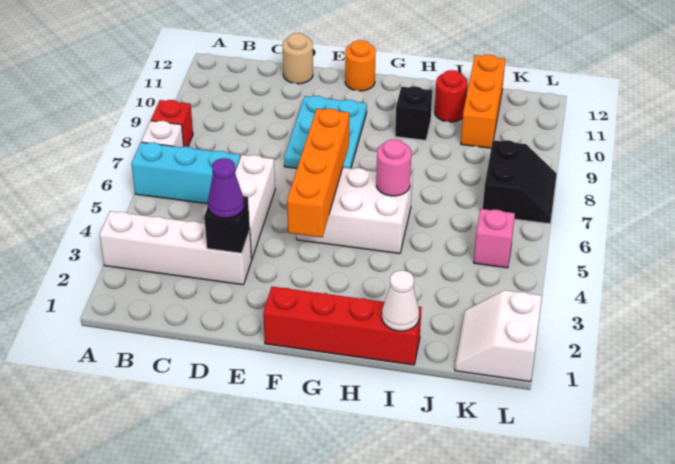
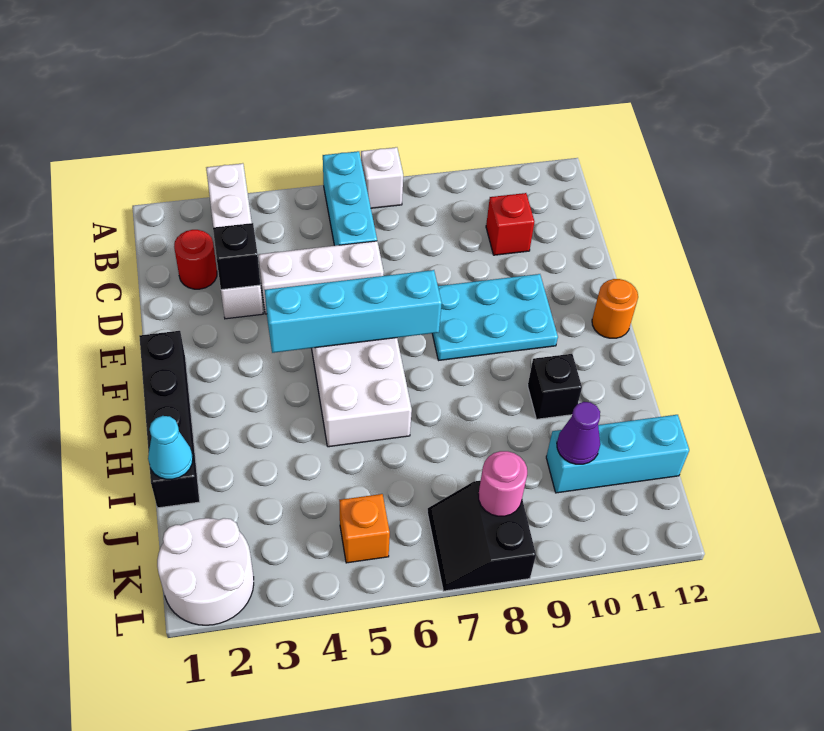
red 1x1 brick [151,100,193,147] -> red 1x1 brick moved to [486,193,534,255]
purple 1x1 cone [208,158,244,218] -> purple 1x1 cone moved to [557,402,600,464]
tan 1x1 round brick [283,33,313,84] -> none
red 1x4 brick [263,287,422,365] -> black 1x4 brick [139,331,200,508]
orange 1x4 brick [287,109,349,237] -> cyan 1x4 brick [265,270,442,353]
pink 1x1 round brick [376,140,411,196] -> pink 1x1 round brick moved to [479,451,527,516]
white 1x1 cone [382,270,419,331] -> cyan 1x1 cone [148,416,193,479]
red 1x1 round brick [435,70,467,122] -> red 1x1 round brick moved to [174,230,217,289]
orange 1x3 brick [461,55,505,148] -> cyan 1x3 brick [546,415,689,493]
white 2x2 slope [455,290,542,381] -> white 2x2 round brick [157,518,254,625]
pink 1x1 brick [474,209,515,268] -> orange 1x1 brick [339,494,390,563]
black 2x2 slope [483,140,557,224] -> black 2x2 slope turned to [427,481,536,591]

